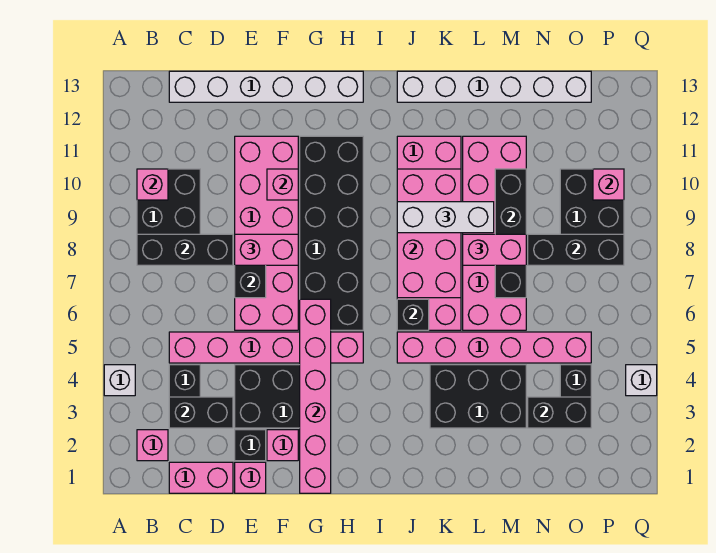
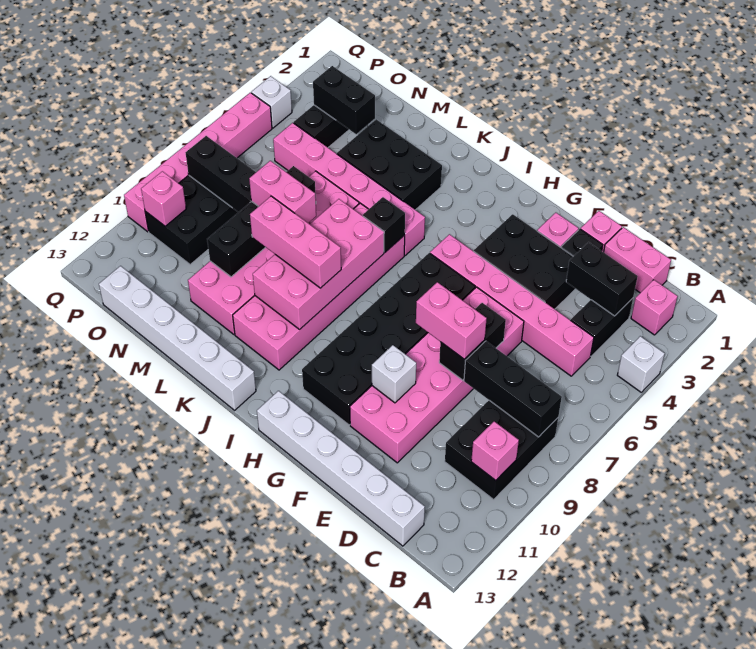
pink 1x1 brick [267,169,298,200] -> white 1x1 brick [372,345,416,403]
pink 1x6 brick [300,299,331,493] -> pink 1x6 brick moved to [124,93,272,232]
white 1x3 brick [397,202,494,233] -> pink 1x3 brick [250,196,341,288]

